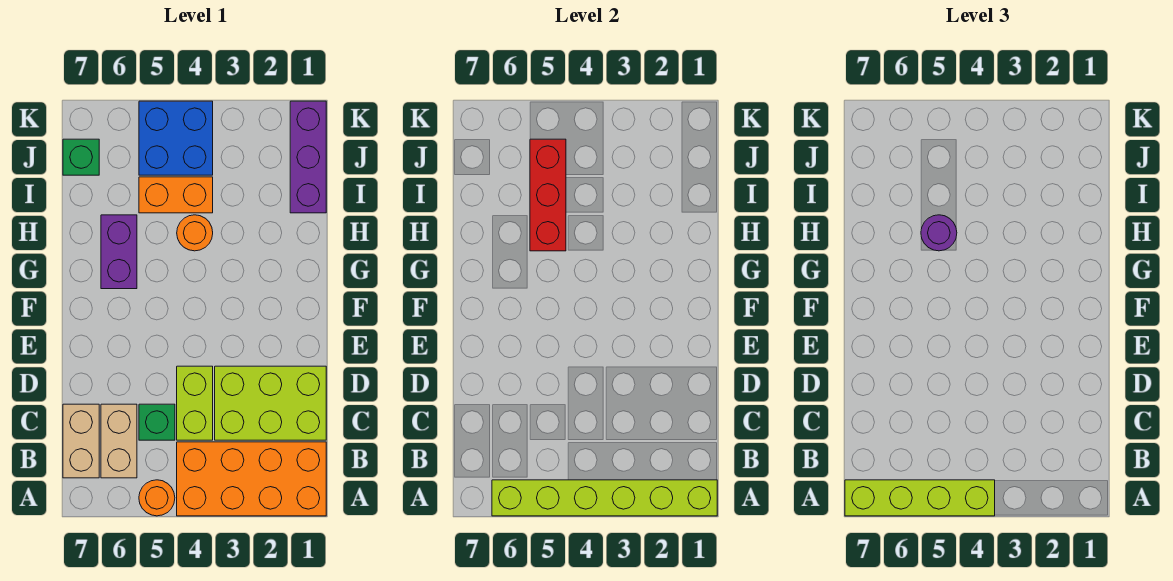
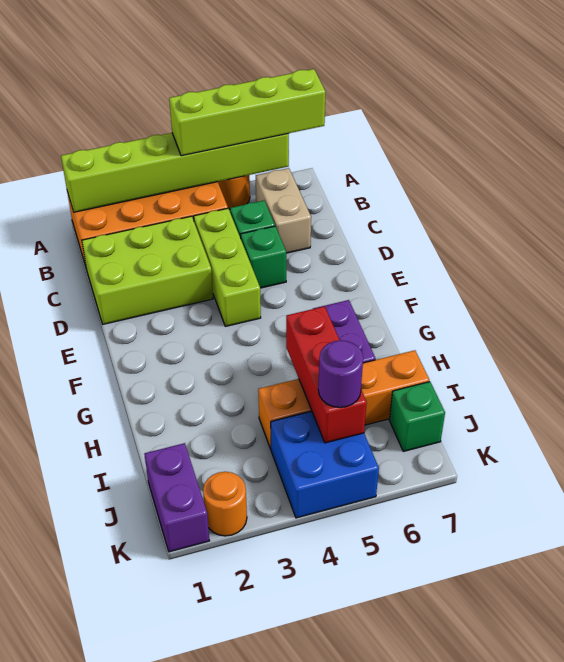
tan 1x2 brick [63,404,99,478] -> none
lime 1x2 brick [177,366,213,440] -> lime 1x3 brick [194,208,261,326]
none -> green 1x1 brick [241,226,286,288]
orange 1x1 round brick [177,215,213,251] -> orange 1x1 round brick moved to [203,472,247,536]
purple 1x1 round brick [921,215,957,251] -> purple 1x1 round brick moved to [318,340,363,407]
purple 1x3 brick [290,101,326,213] -> purple 1x2 brick [145,443,210,552]
orange 1x2 brick [139,177,213,213] -> orange 1x4 brick [258,350,429,449]

